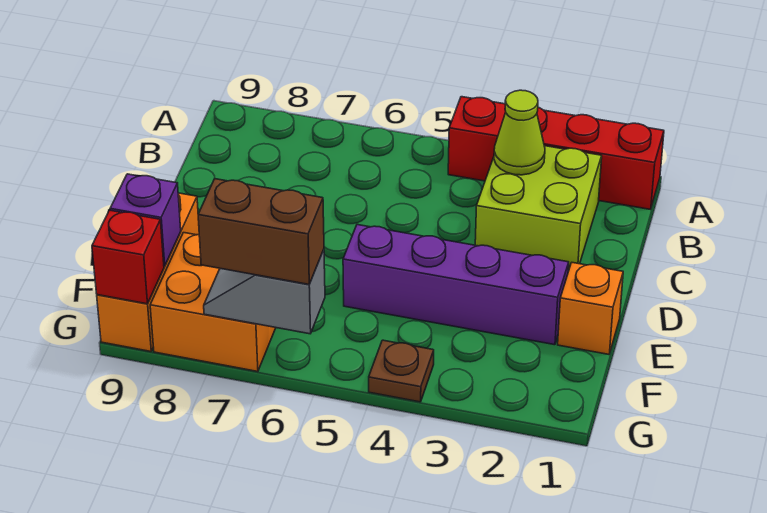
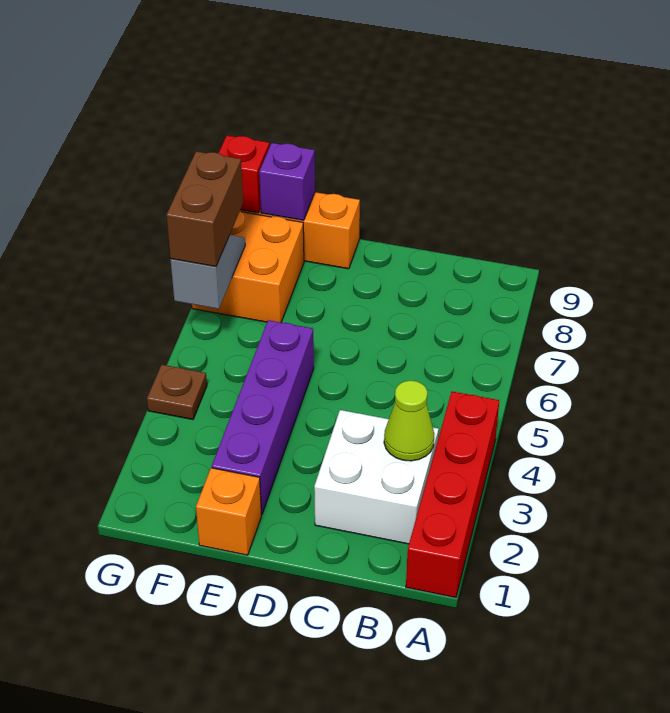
lime 2x2 brick [475,146,602,269] -> white 2x2 brick [314,410,438,544]

